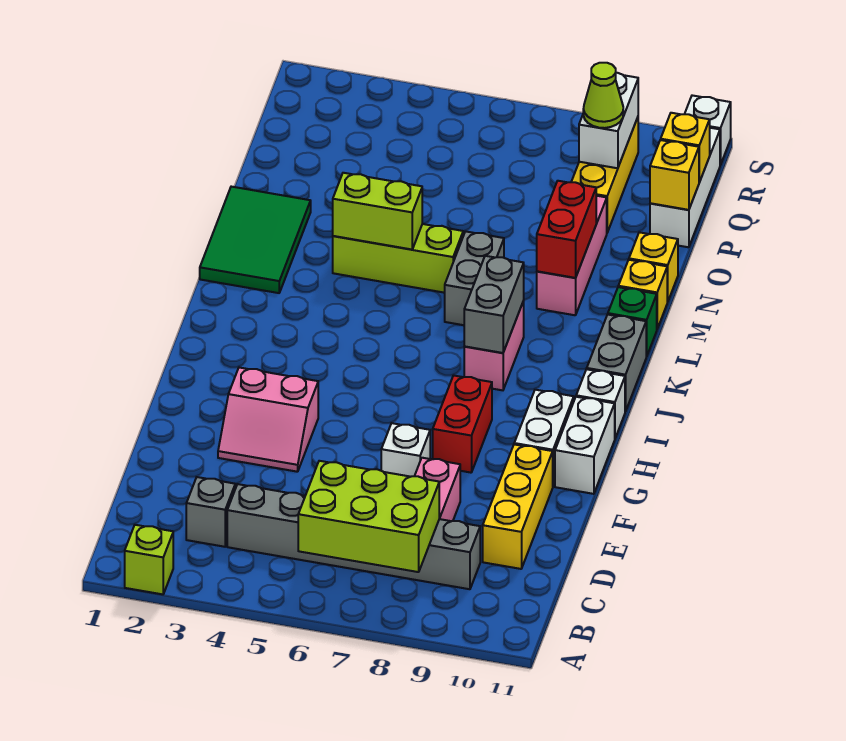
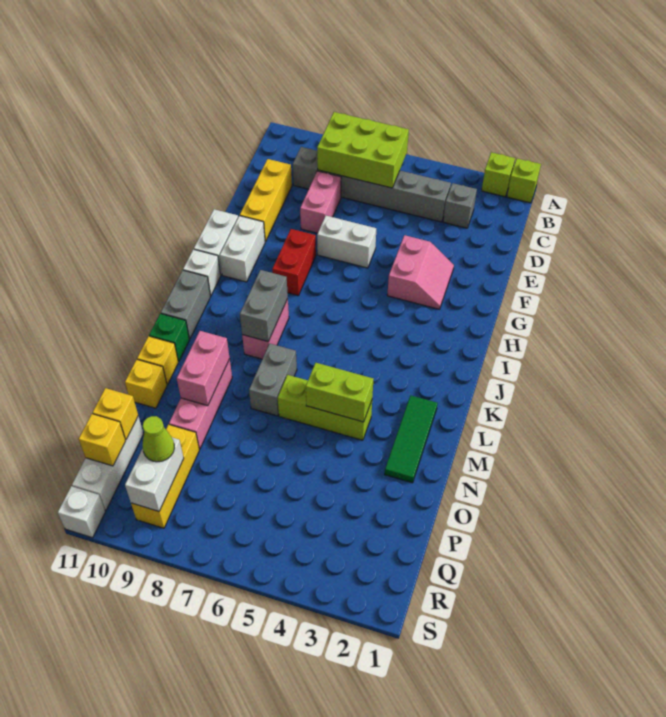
none -> lime 1x1 brick [507,158,541,203]
pink 2x2 slope [218,368,318,472] -> pink 2x2 slope turned to [387,235,454,309]
white 1x1 brick [381,423,430,477] -> white 1x2 brick [317,216,376,268]
green 2x3 tile [200,187,311,293] -> green 1x3 tile [385,395,438,483]
red 1x2 brick [537,181,596,278] -> pink 1x2 brick [177,331,230,406]

